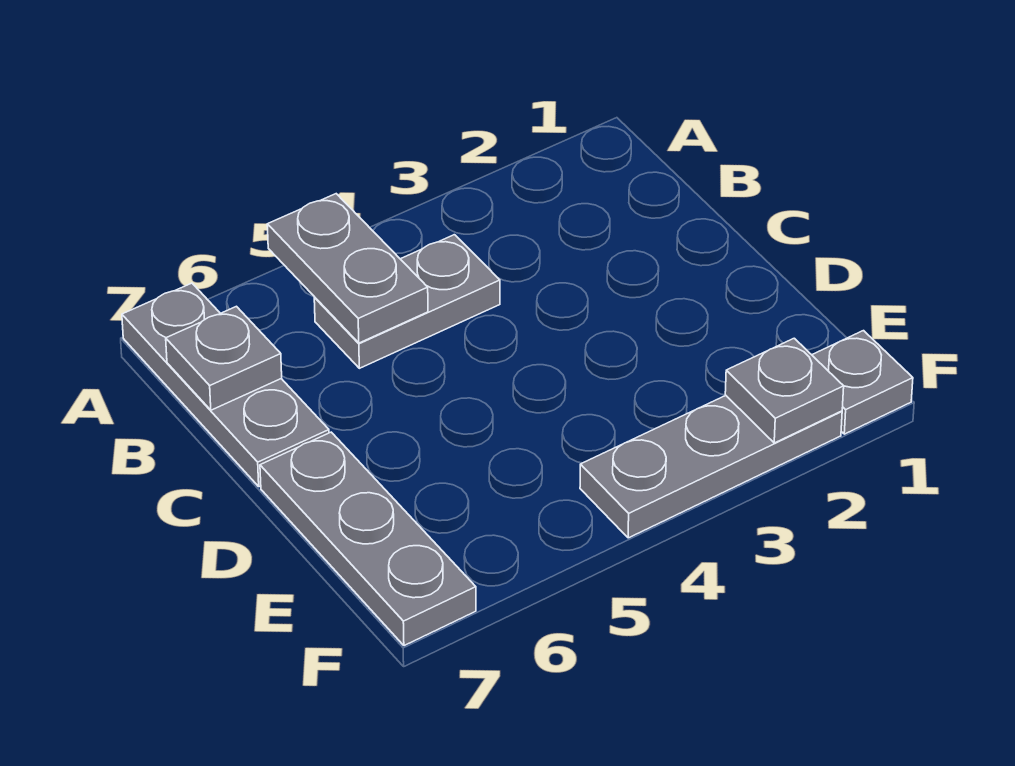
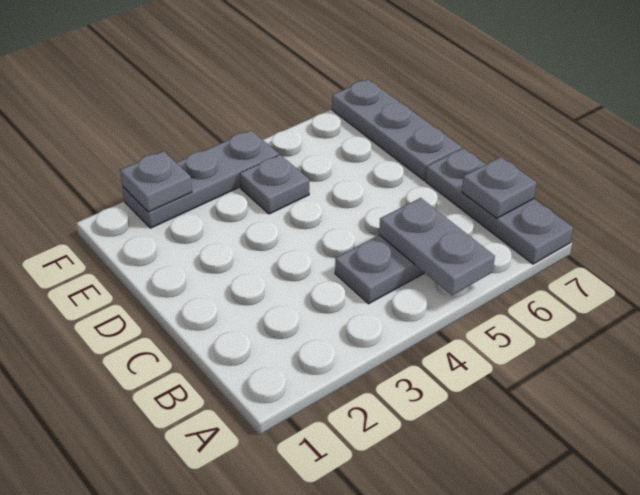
grey 1x1 plate [812,331,913,434] -> grey 1x1 plate moved to [240,155,309,214]

